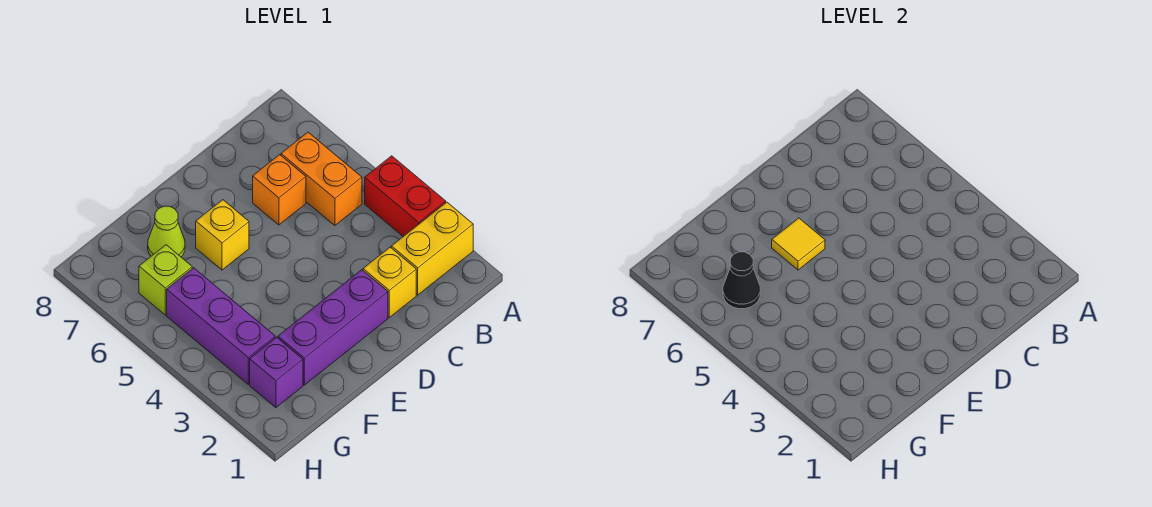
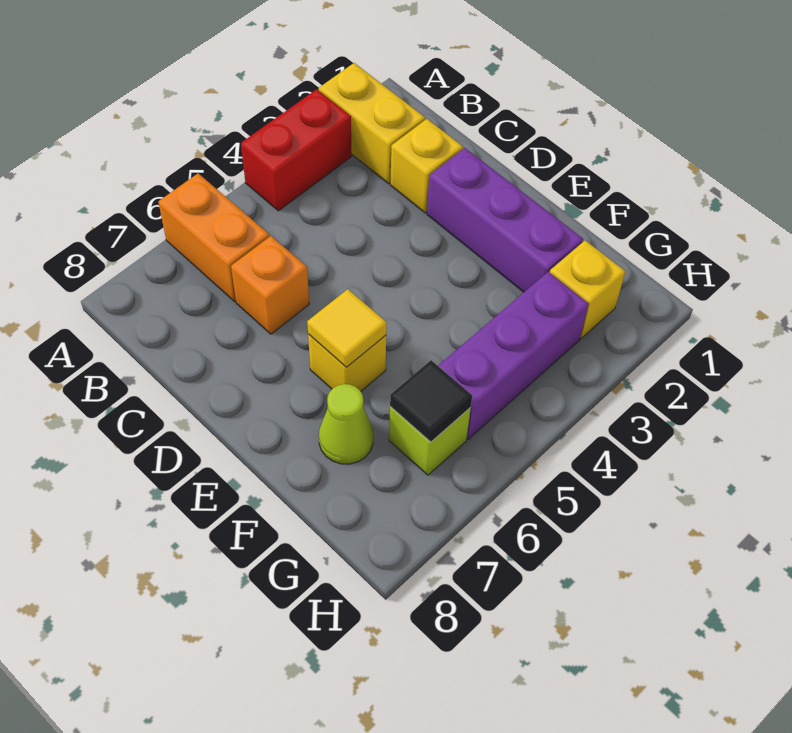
orange 1x2 brick [281,132,362,225] -> orange 1x2 brick turned to [158,173,269,302]
purple 1x1 brick [250,337,303,408] -> yellow 1x1 brick [550,240,625,338]
black 1x1 cone [723,252,760,309] -> black 1x1 tile [390,360,472,442]

